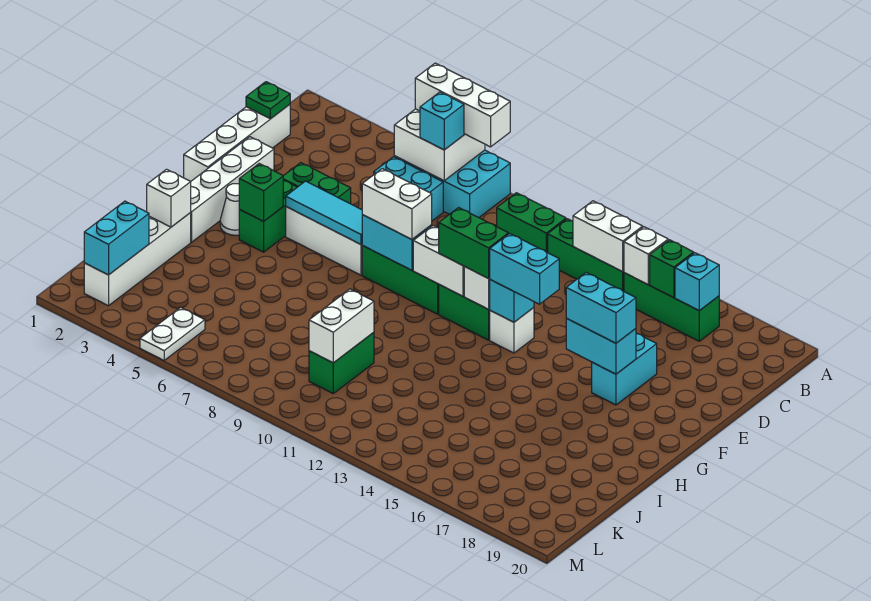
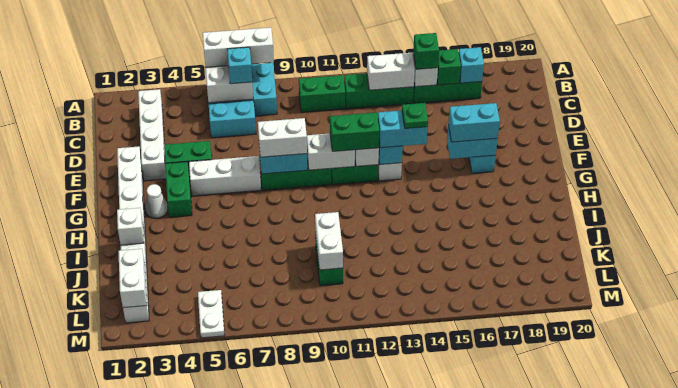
white 1x4 brick [184,104,290,182] -> white 1x4 brick moved to [138,89,166,181]
green 1x1 plate [246,82,290,119] -> green 1x1 plate moved to [402,103,428,128]
cyan 1x3 tile [286,181,362,244] -> none
green 1x1 brick [239,164,283,221] -> green 1x1 brick moved to [413,33,439,69]
cyan 1x2 brick [84,201,149,275] -> white 1x2 brick [118,249,147,308]

